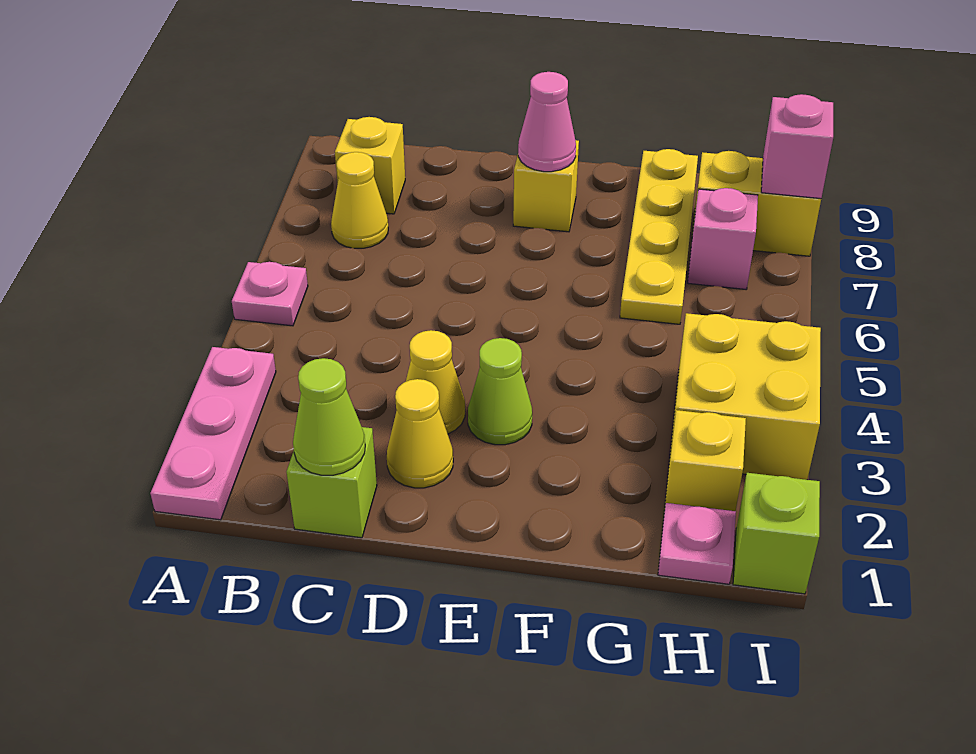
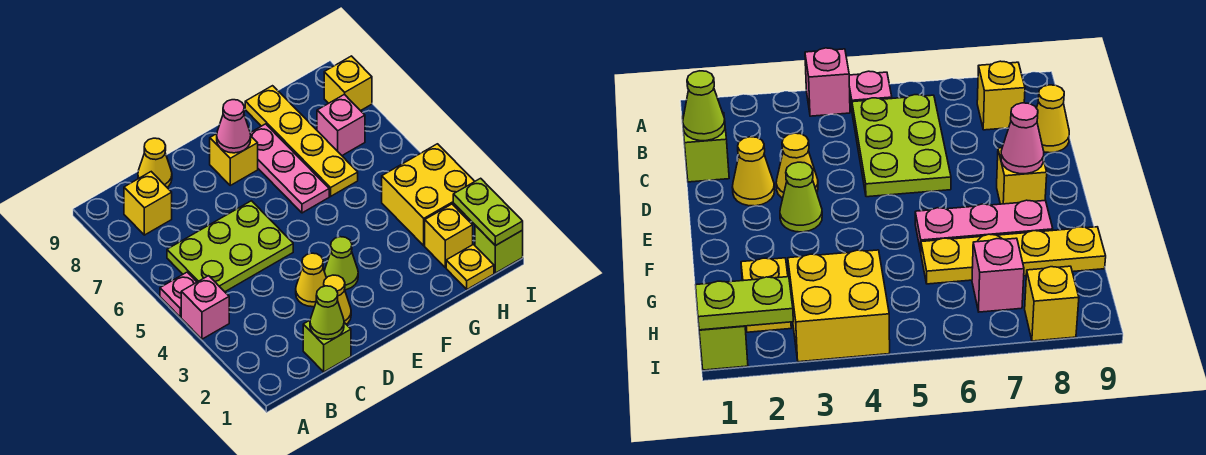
pink 1x3 plate [150,347,276,520] -> pink 1x3 plate moved to [250,124,329,213]
none -> lime 2x3 plate [167,201,293,292]
yellow 1x1 cone [331,152,388,248] -> yellow 1x1 cone moved to [138,138,172,187]
pink 1x1 plate [658,503,736,584] -> yellow 1x1 plate [446,245,494,289]
yellow 1x2 brick [692,151,821,256] -> yellow 1x1 brick [324,56,372,111]
none -> lime 1x2 plate [453,178,523,246]
pink 1x1 brick [761,94,833,199] -> pink 1x1 brick moved to [181,276,229,339]

